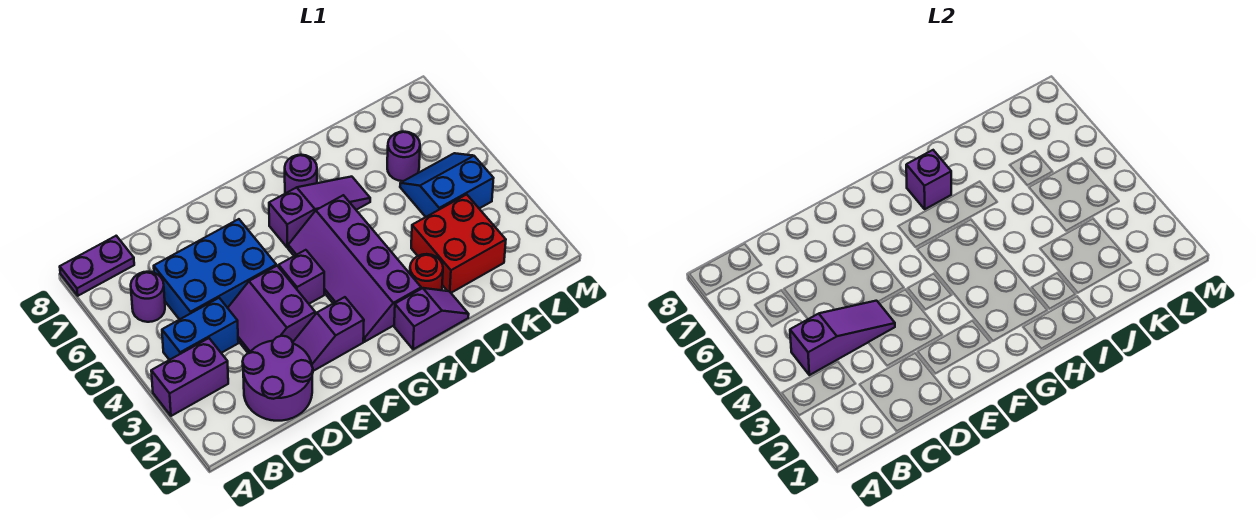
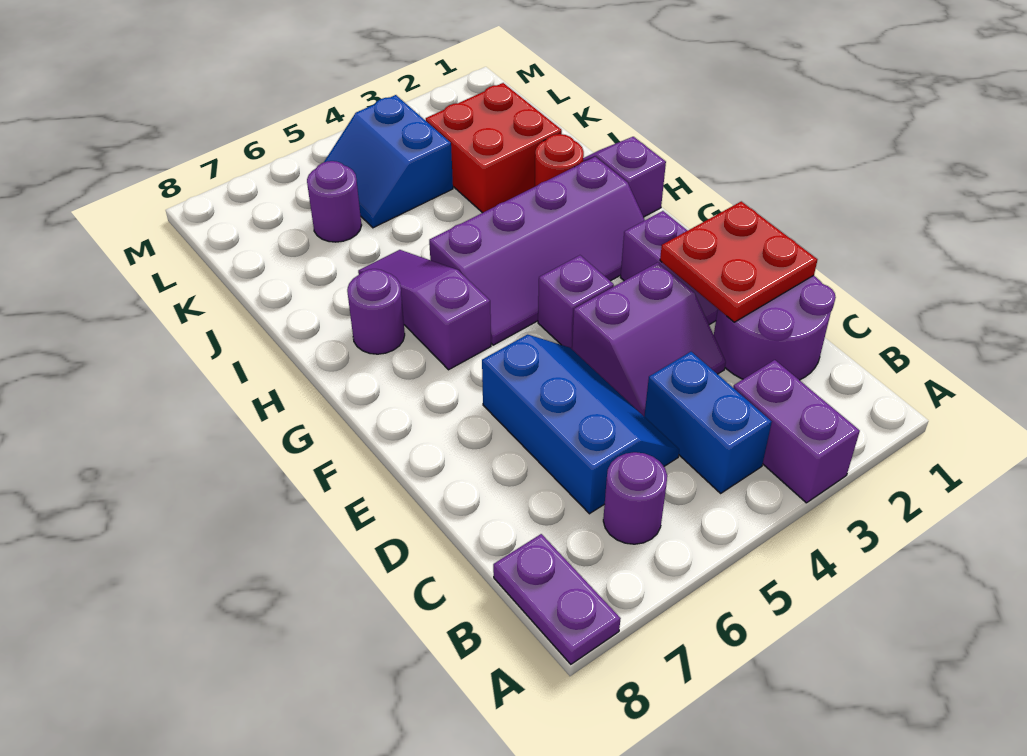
purple 1x3 slope [790,301,895,375] -> none
blue 2x3 brick [154,219,276,320] -> blue 2x3 slope [482,334,679,514]
none -> red 2x2 plate [660,201,817,322]
purple 1x1 brick [906,150,951,209] -> none

